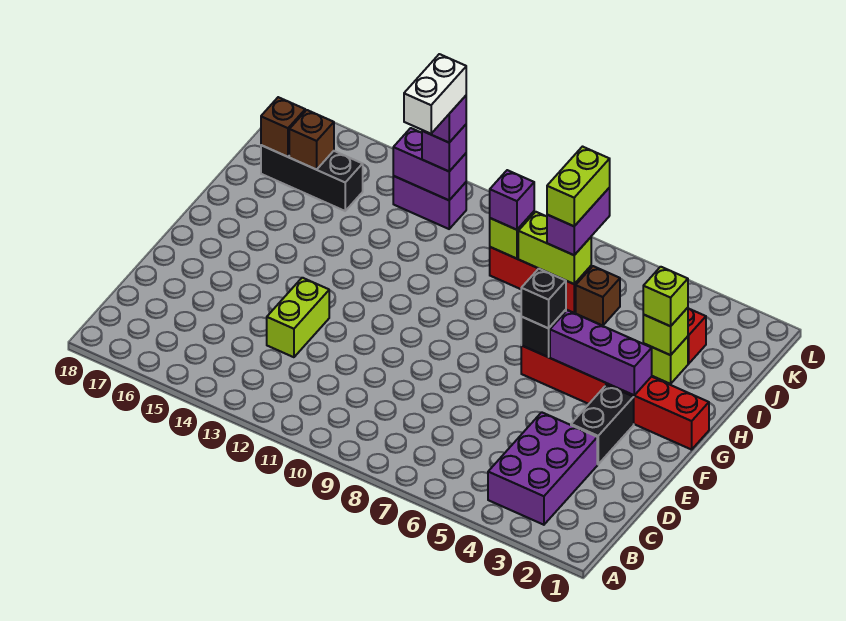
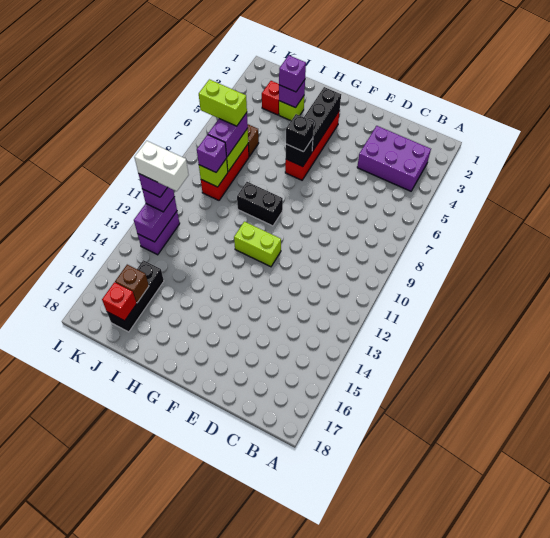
lime 1x2 brick [267,278,329,357] -> lime 1x2 brick moved to [234,221,281,267]
black 1x2 brick [571,385,634,464] -> black 1x2 brick moved to [237,182,283,226]
red 1x6 brick [521,346,709,450] -> red 1x4 brick [285,110,340,180]
purple 1x3 brick [550,310,652,395] -> black 1x3 brick [304,87,341,152]
lime 1x1 brick [643,308,688,355] -> purple 1x1 brick [279,80,305,108]
lime 1x1 brick [643,267,688,326] -> purple 1x1 brick [279,55,306,92]
purple 1x2 brick [547,188,610,255] -> purple 1x2 brick turned to [208,113,248,157]
brown 1x1 brick [261,97,305,157] -> red 1x1 brick [102,282,137,321]

